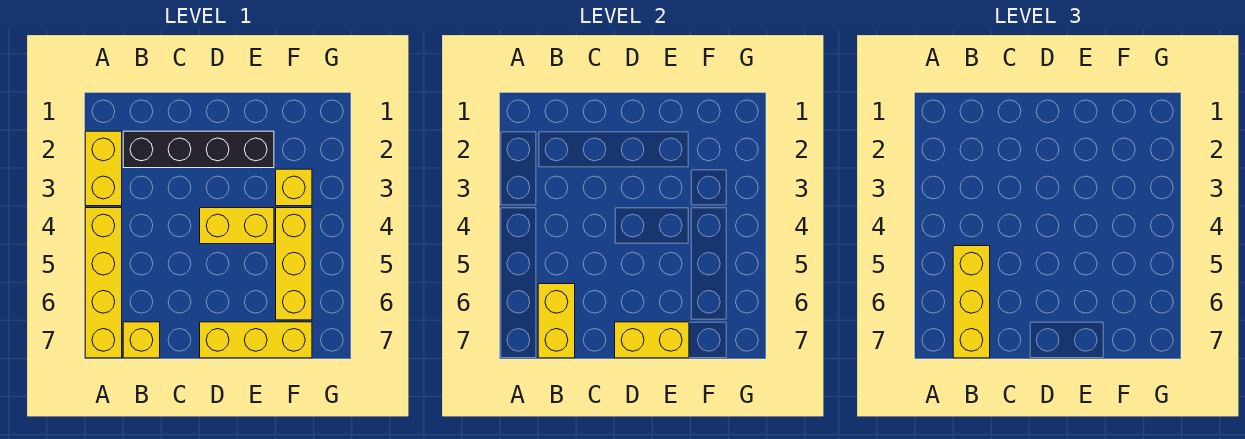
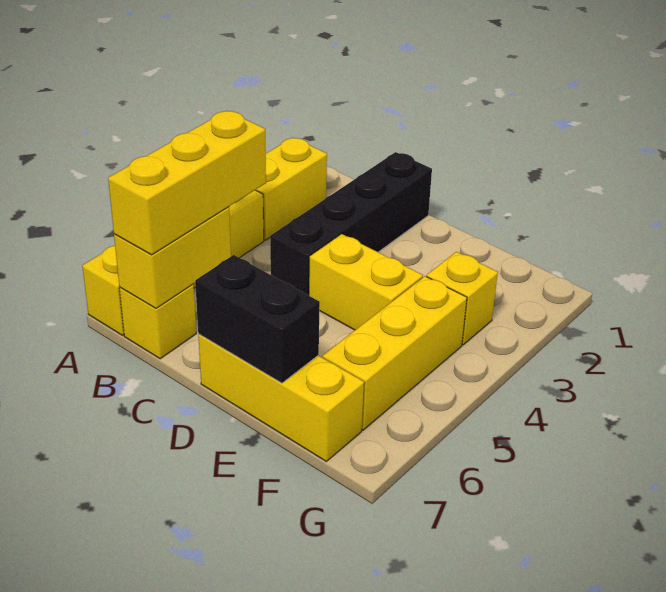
black 1x4 brick [123,131,274,168] -> black 1x4 brick turned to [270,152,432,295]
yellow 1x2 brick [615,322,689,358] -> black 1x2 brick [195,255,320,383]

